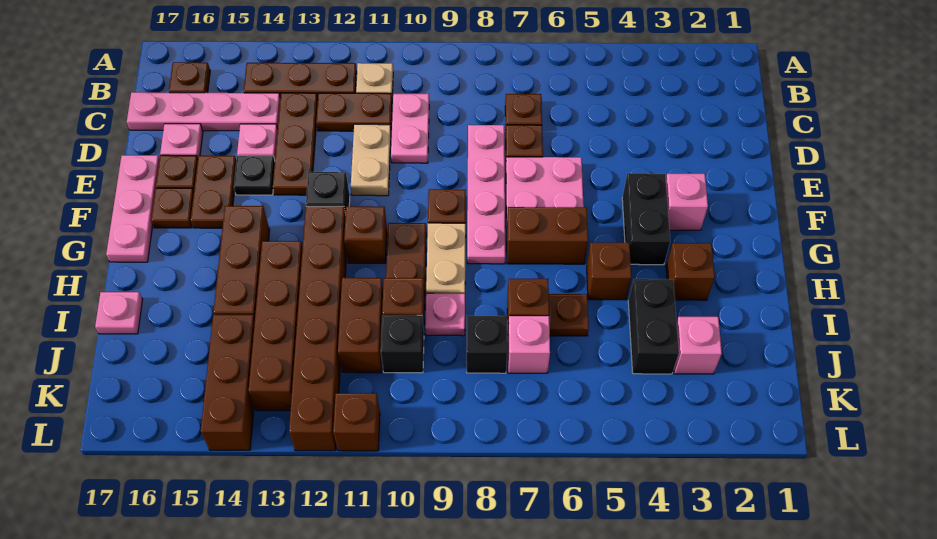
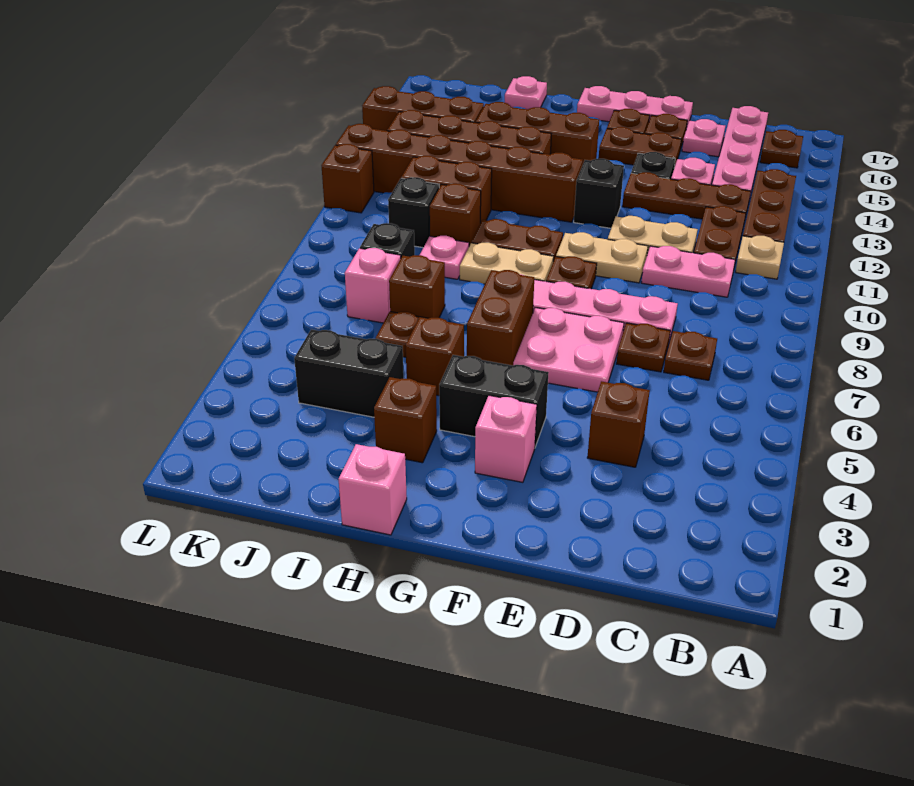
none -> tan 1x2 plate [556,232,648,283]
brown 1x1 brick [344,206,387,263] -> brown 1x1 brick moved to [587,381,650,467]
pink 1x1 brick [674,317,722,374] -> pink 1x1 brick moved to [339,444,407,535]

